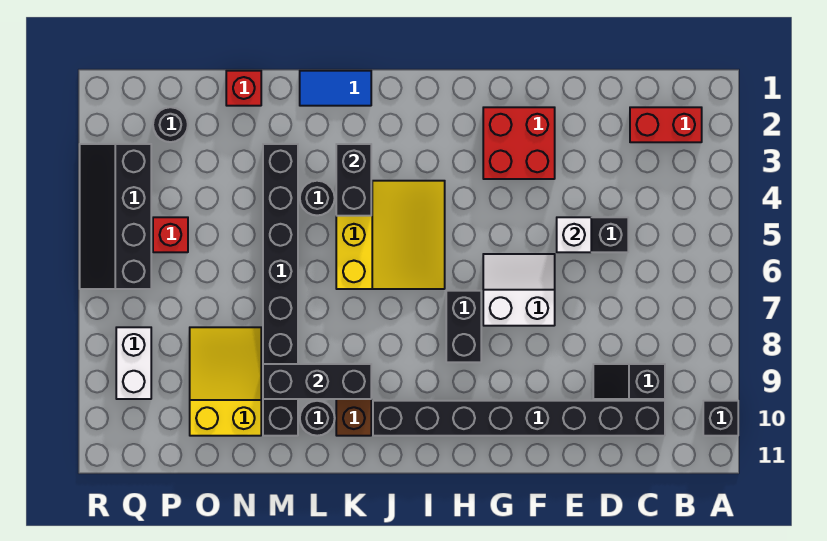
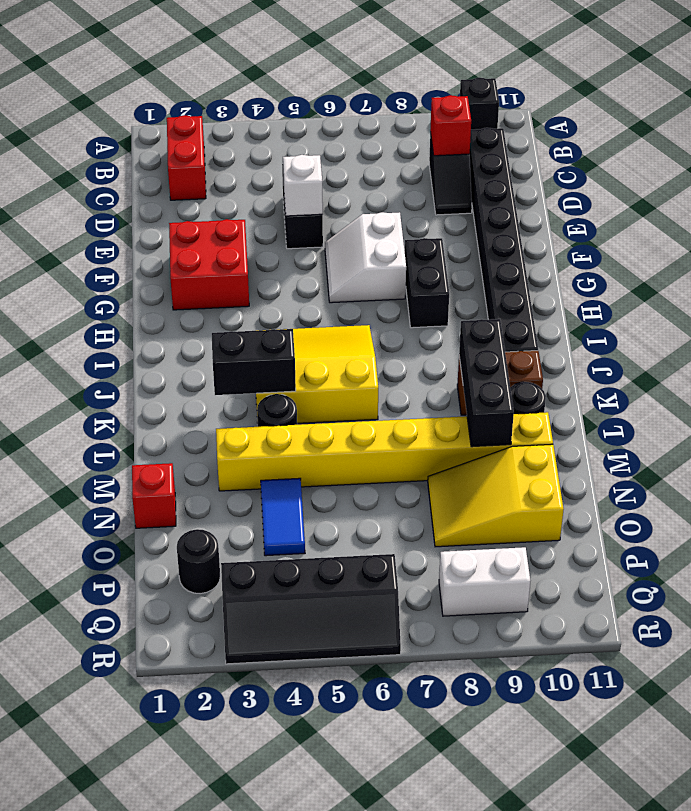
black 1x2 brick [446,291,481,362] -> black 1x2 brick turned to [405,238,449,328]
blue 1x2 tile [300,71,371,106] -> blue 1x2 tile moved to [261,478,305,556]
black 1x8 brick [263,144,298,436] -> yellow 1x8 brick [216,412,553,491]
red 1x1 brick [153,217,188,252] -> red 1x1 brick moved to [430,95,471,156]

